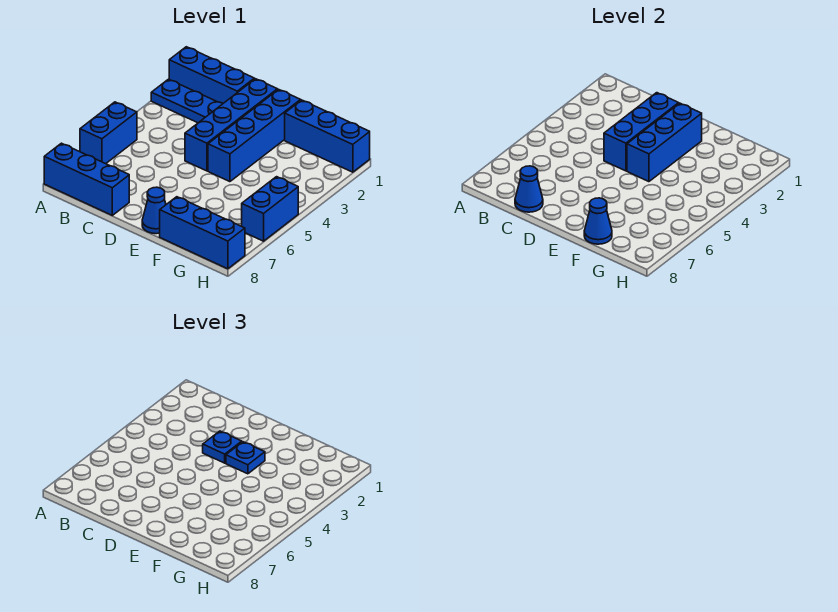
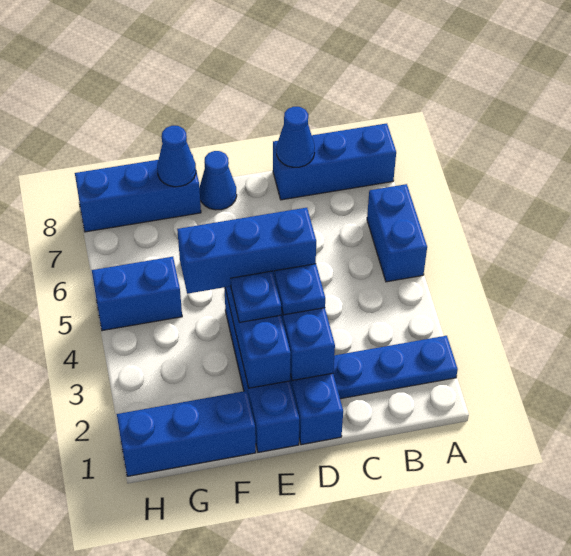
blue 1x3 brick [169,47,254,103] -> blue 1x3 brick moved to [177,208,316,294]
blue 1x2 brick [242,177,298,241] -> blue 1x2 brick turned to [92,257,182,331]

